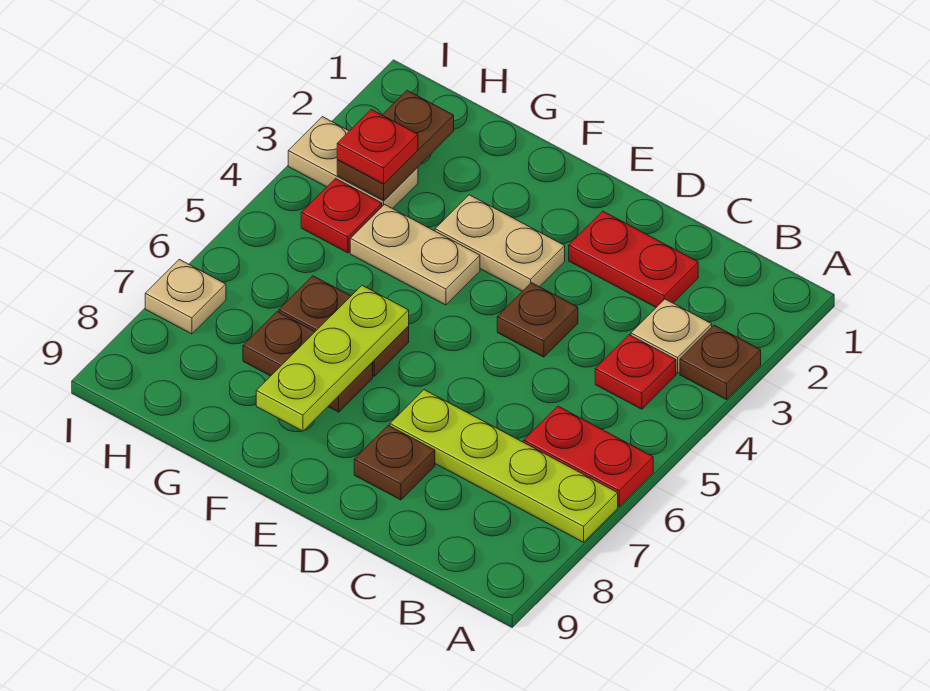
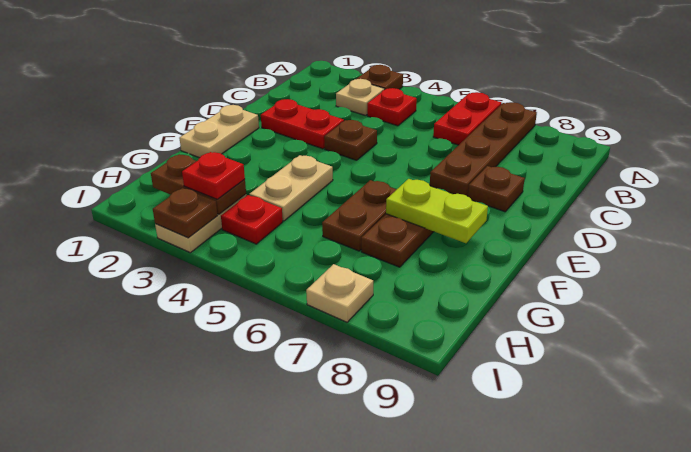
lime 1x4 plate [390,390,618,542] -> brown 1x4 plate [430,102,537,196]
red 1x2 plate [569,211,698,307] -> red 1x2 plate turned to [261,99,344,149]
tan 1x2 plate [435,195,565,291] -> tan 1x2 plate moved to [179,105,259,158]
lime 1x3 plate [256,285,409,431] -> lime 1x2 plate [386,179,488,243]
none -> brown 1x1 plate [153,188,218,238]

